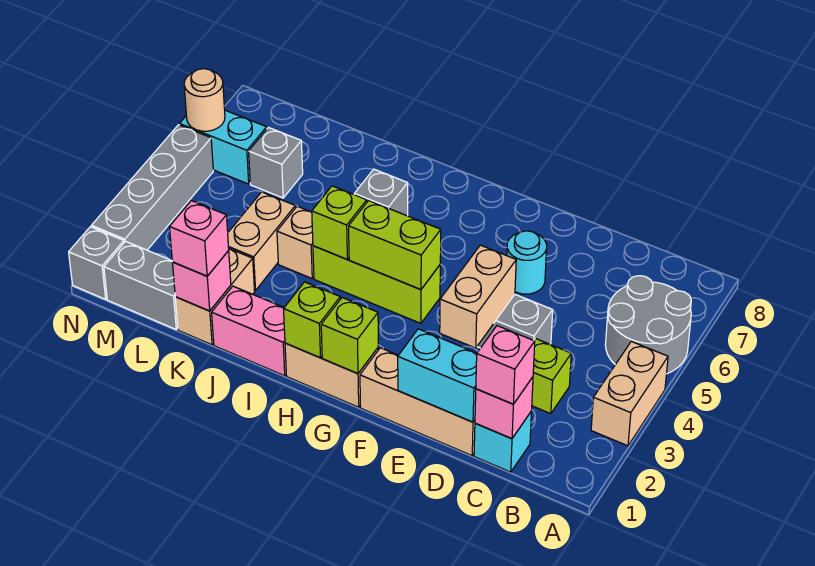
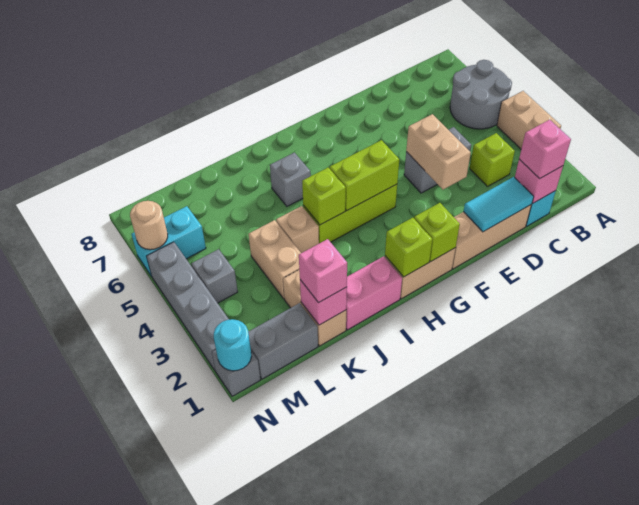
cyan 1x2 brick [398,329,477,422] -> cyan 1x2 tile [463,177,534,232]
cyan 1x1 round brick [507,231,547,294] -> cyan 1x1 round brick moved to [214,319,251,371]
grey 1x1 brick [249,128,303,198] -> grey 1x1 brick moved to [191,249,238,303]

